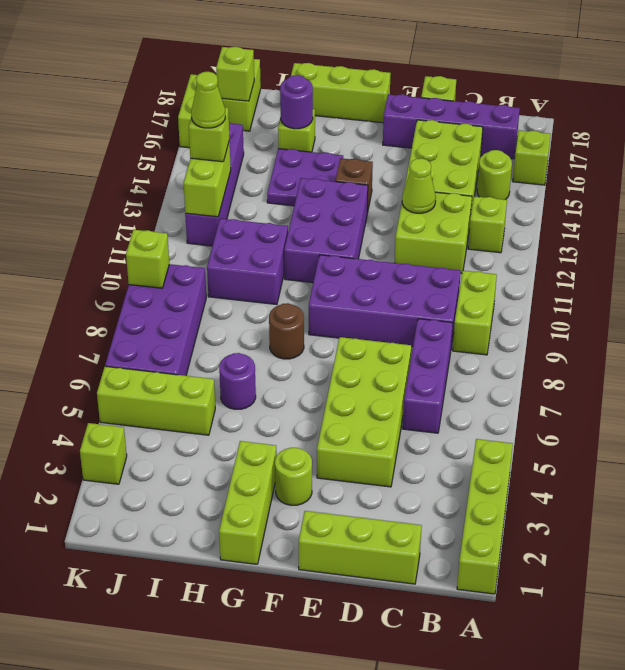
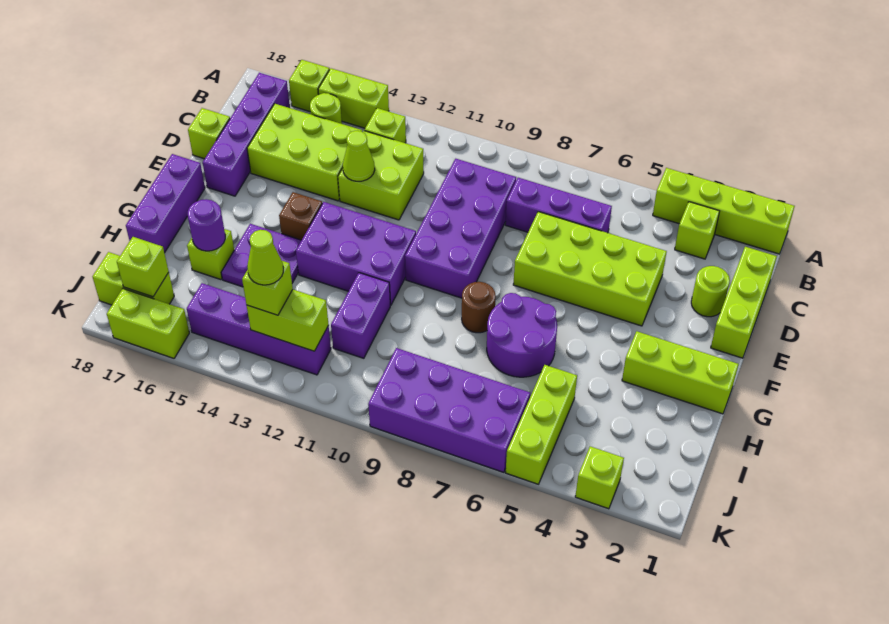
lime 1x2 brick [453,271,497,355] -> lime 1x2 brick moved to [318,68,389,128]
lime 1x1 round brick [275,448,312,505] -> lime 1x1 round brick moved to [691,266,730,317]
lime 1x3 brick [291,63,391,123] -> purple 1x3 brick [126,154,205,253]
purple 1x1 round brick [219,353,256,409] -> purple 2x2 round brick [487,293,557,377]
purple 2x2 brick [207,219,288,305] -> purple 1x2 brick [331,273,390,358]
lime 1x1 brick [126,230,169,288] -> lime 1x1 brick moved to [675,202,720,259]

